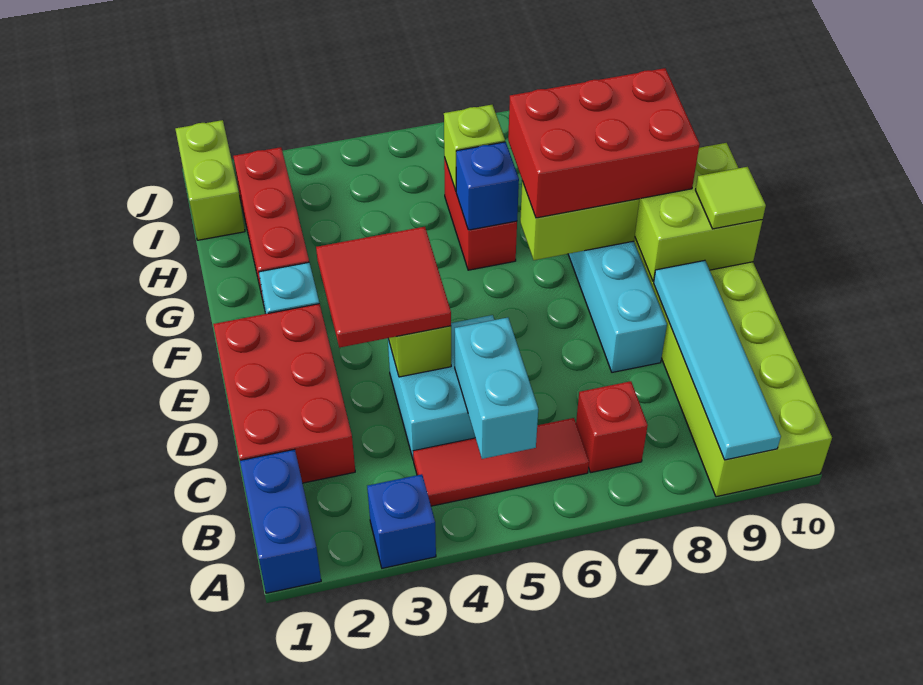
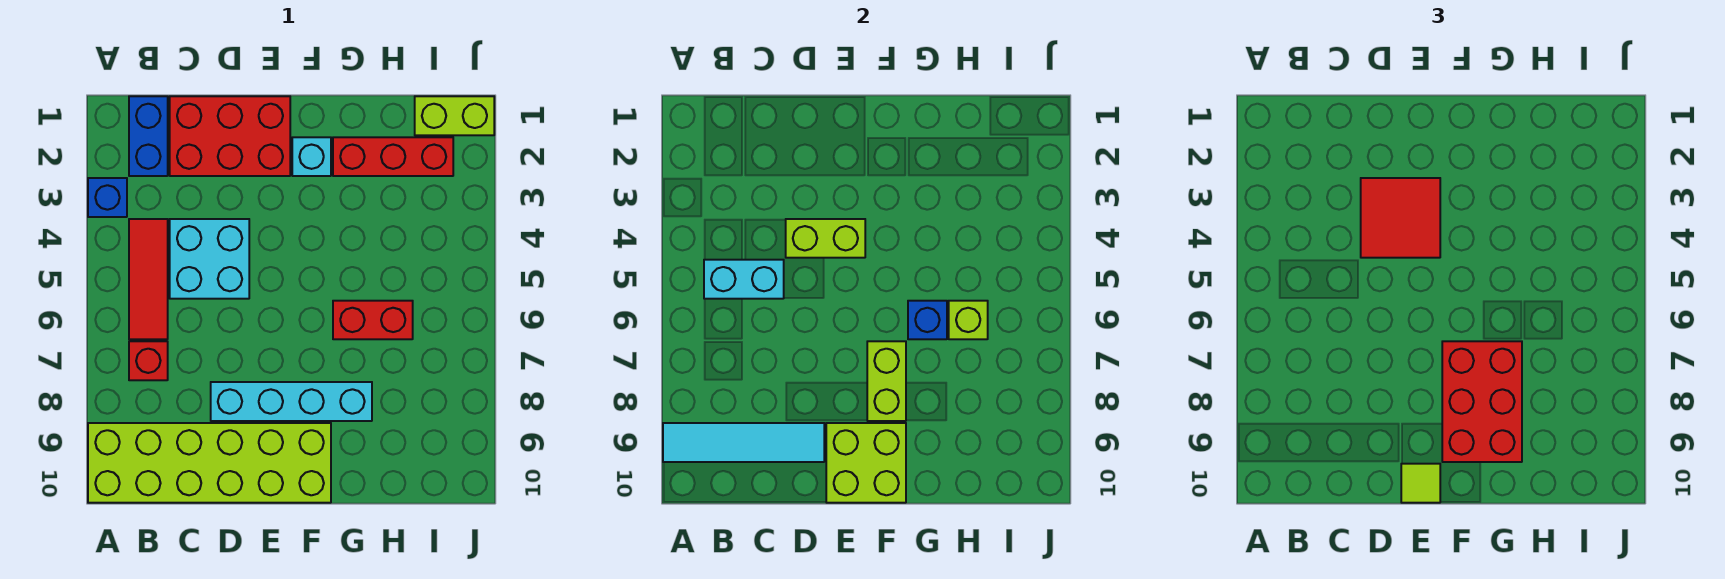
blue 1x2 brick [240,450,321,593] -> blue 1x2 brick turned to [129,96,168,176]

